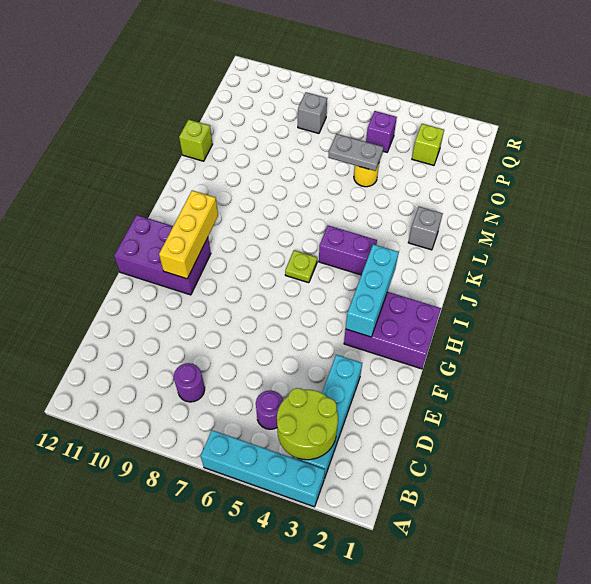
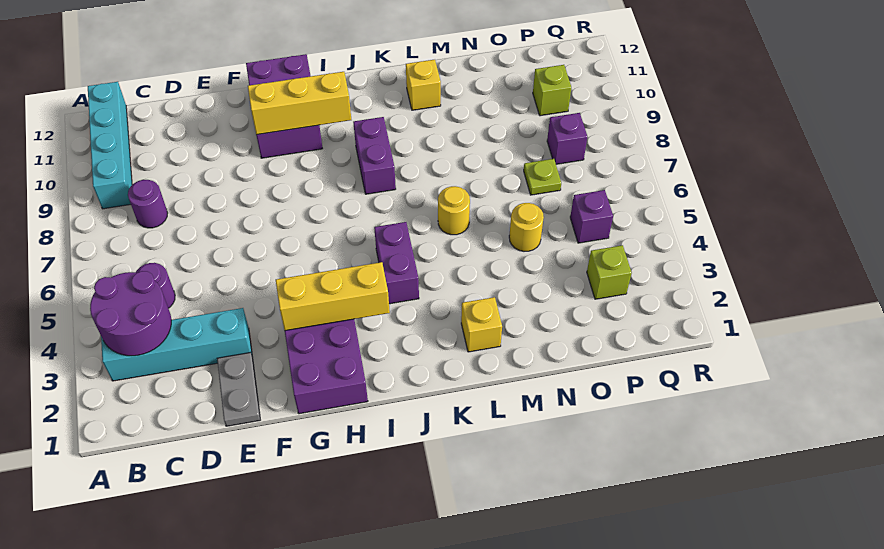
cyan 1x4 brick [201,430,325,507] -> cyan 1x4 brick moved to [88,82,132,209]
lime 2x2 round brick [277,388,338,460] -> purple 2x2 round brick [90,271,171,356]
cyan 1x3 brick [346,244,399,337] -> yellow 1x3 brick [276,262,390,331]
lime 1x1 plate [285,250,317,283] -> lime 1x1 plate moved to [524,159,561,195]
none -> purple 1x2 brick [353,117,396,194]
grey 1x1 brick [408,207,443,250] -> yellow 1x1 brick [461,297,502,352]
none -> yellow 1x1 round brick [438,186,470,235]
none -> yellow 1x1 brick [406,60,441,110]
lime 1x1 brick [179,120,213,161] -> lime 1x1 brick moved to [533,65,571,116]
grey 1x2 plate [328,134,383,171] -> grey 1x2 plate moved to [217,352,260,426]
grey 1x1 brick [298,92,327,133] -> purple 1x1 brick [547,113,587,164]

